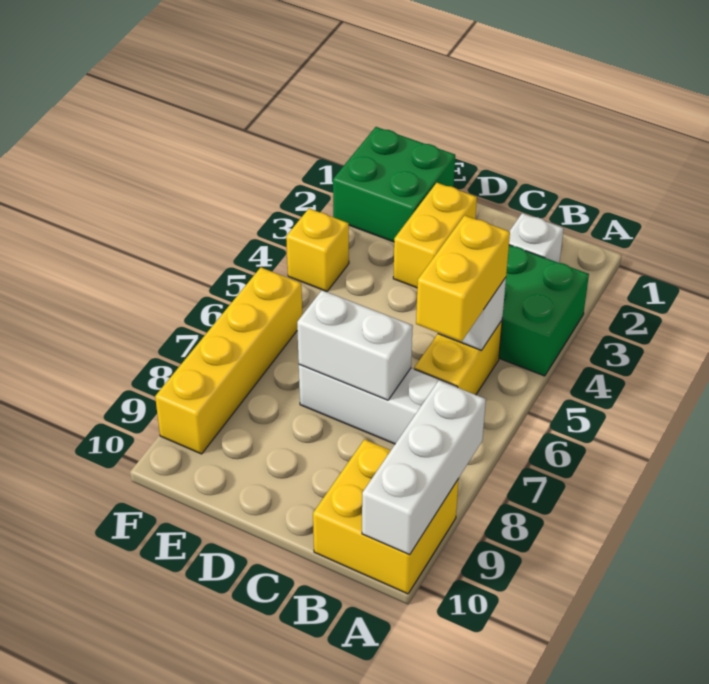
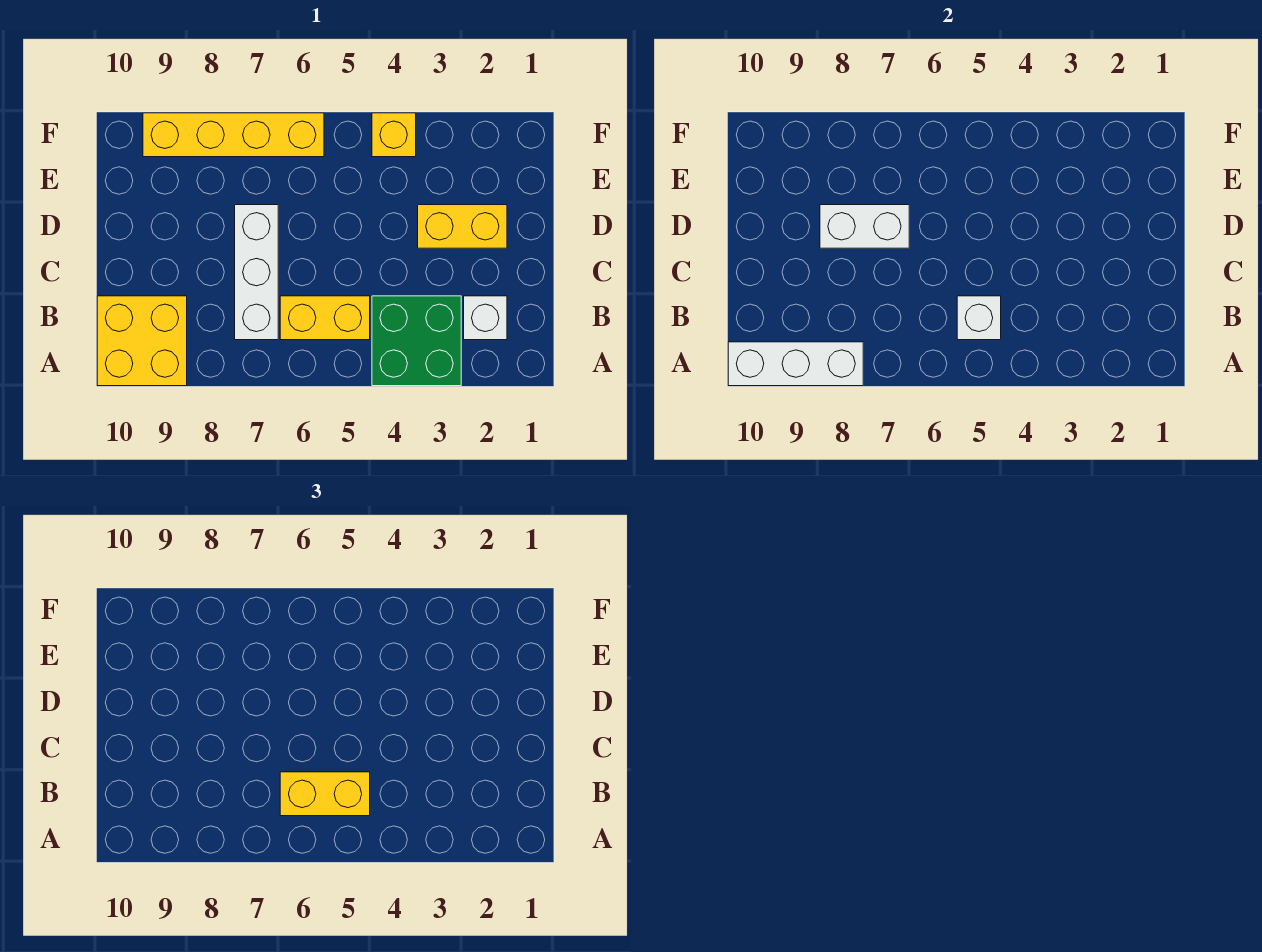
white 1x2 brick [297,290,413,400] -> white 1x2 brick turned to [820,205,909,248]
green 2x2 brick [333,127,455,242] -> none

